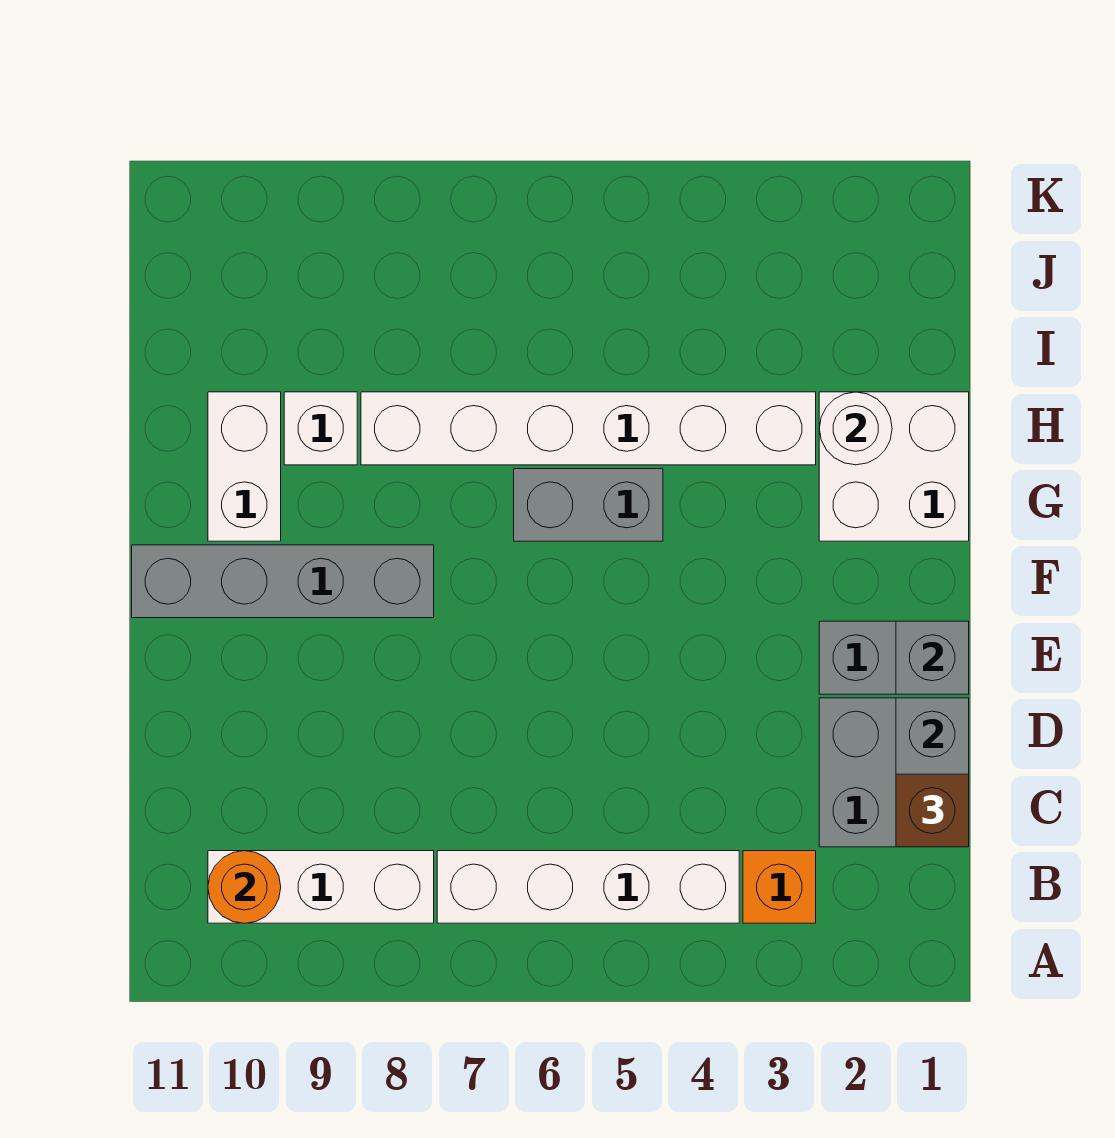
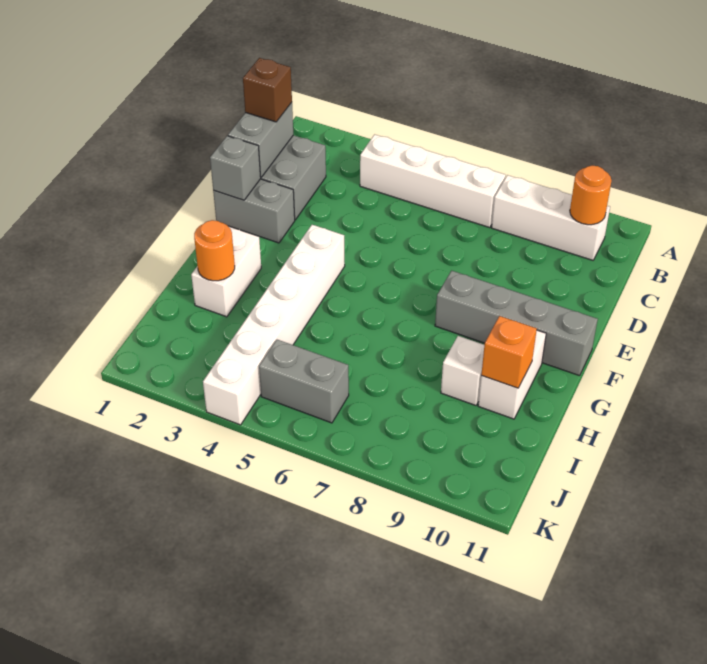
orange 1x1 brick [743,851,816,923] -> orange 1x1 brick moved to [481,316,537,388]
white 2x2 brick [819,392,969,541] -> white 1x2 brick [191,226,261,317]
grey 1x2 brick [514,469,663,541] -> grey 1x2 brick moved to [259,340,349,423]
white 1x1 round brick [819,392,892,465] -> orange 1x1 round brick [194,220,235,281]
white 1x6 brick [361,392,816,465] -> white 1x6 brick turned to [203,225,345,425]

